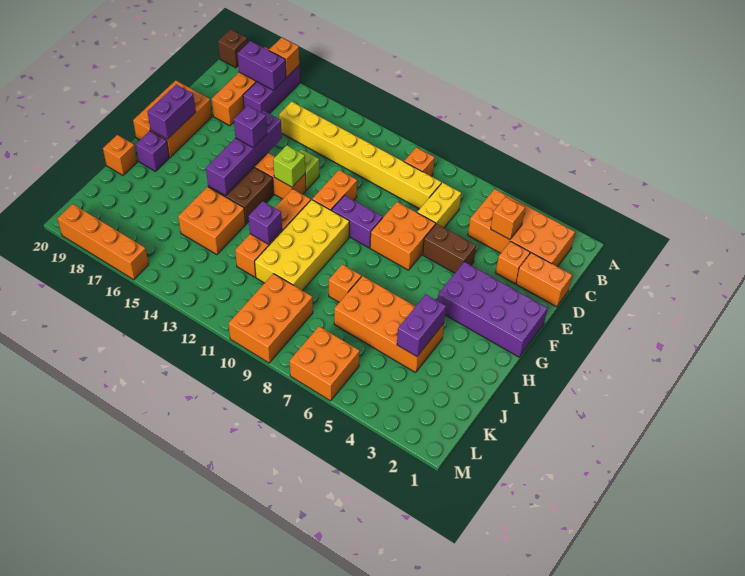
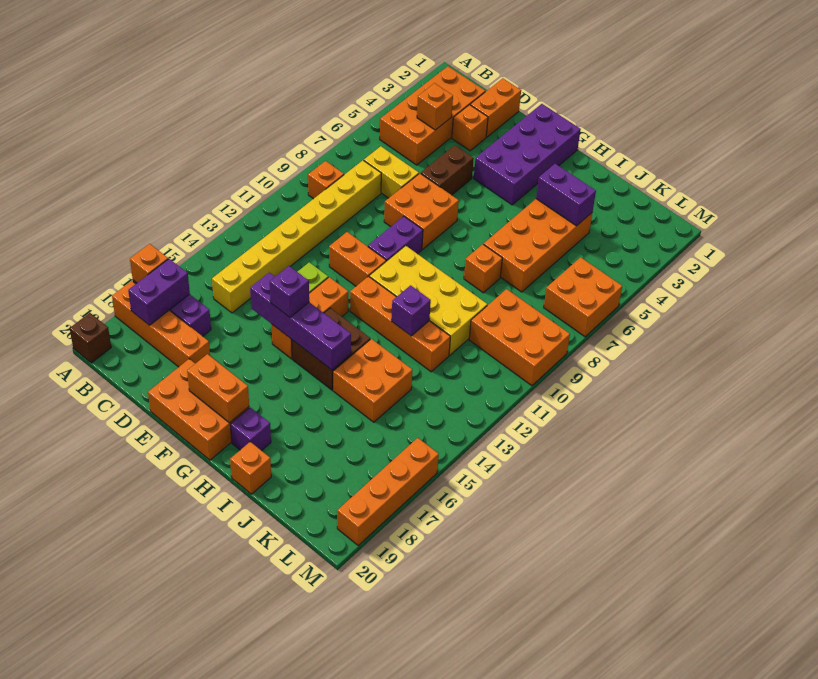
lime 1x1 brick [273,145,305,187] -> none
purple 1x2 brick [148,84,196,139] -> orange 1x2 brick [187,354,249,423]

